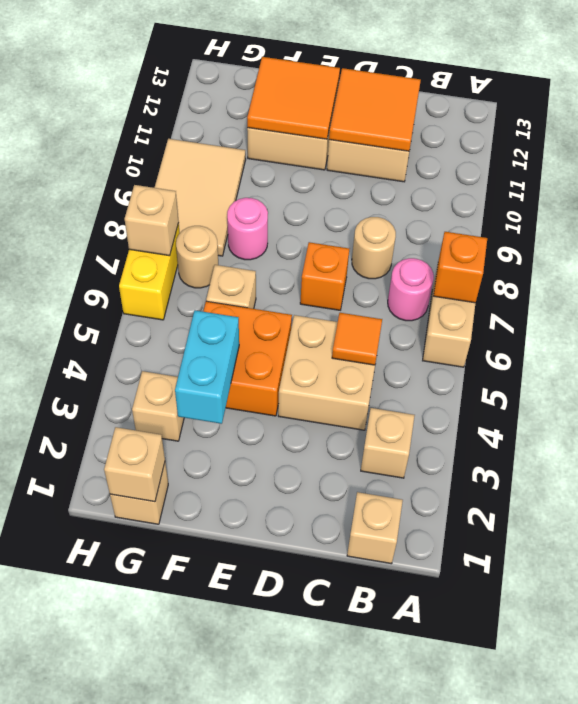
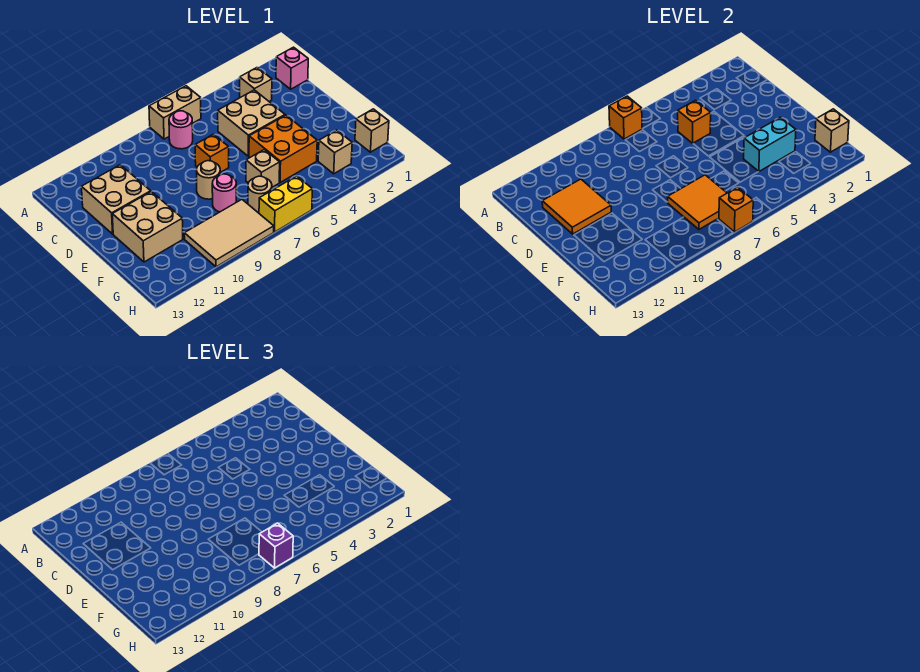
tan 1x1 brick [347,492,403,564] -> pink 1x1 brick [276,47,308,89]
orange 1x1 tile [332,313,382,365] -> orange 1x1 brick [678,100,711,143]
tan 1x1 round brick [352,217,396,279] -> tan 1x1 round brick moved to [197,161,220,199]
orange 2x2 tile [247,57,340,139] -> orange 2x2 tile moved to [668,175,727,229]
tan 1x1 brick [125,185,179,256] -> orange 1x1 brick [719,187,753,232]
none -> purple 1x1 brick [259,523,293,568]

